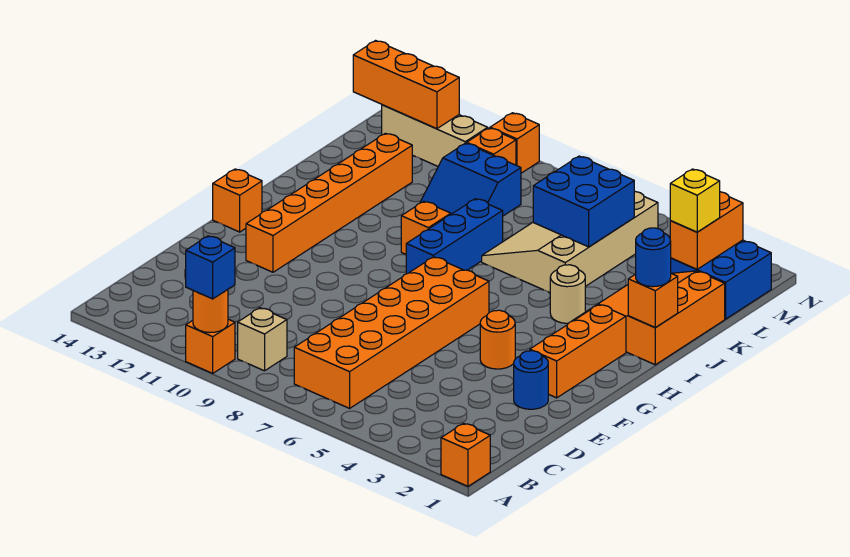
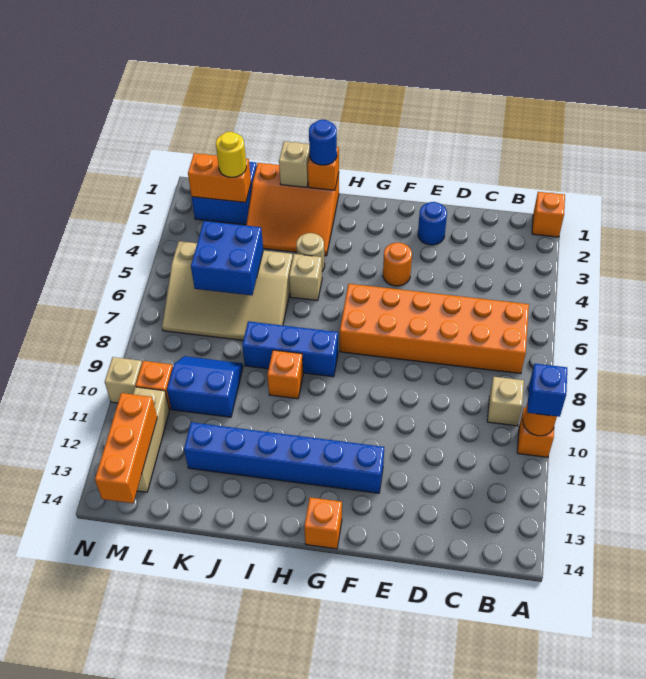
orange 1x3 brick [530,305,626,398] -> none
orange 1x6 brick [246,133,412,272] -> blue 1x6 brick [184,422,384,493]
none -> tan 1x1 brick [289,254,322,301]
none -> tan 1x1 brick [279,142,310,187]
blue 2x2 slope [420,143,521,216] -> blue 2x2 slope turned to [167,356,243,417]
yellow 1x1 brick [670,169,720,232] -> yellow 1x1 round brick [216,132,246,177]
orange 1x1 brick [490,113,539,173] -> tan 1x1 brick [105,357,142,403]

